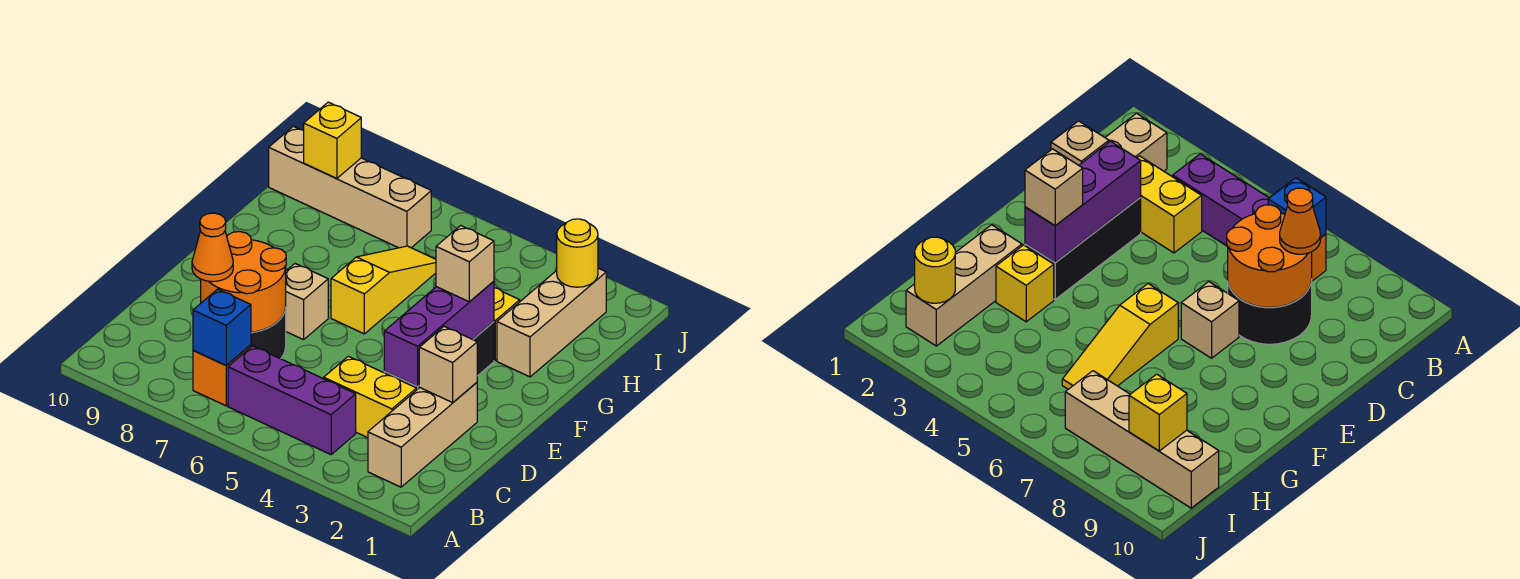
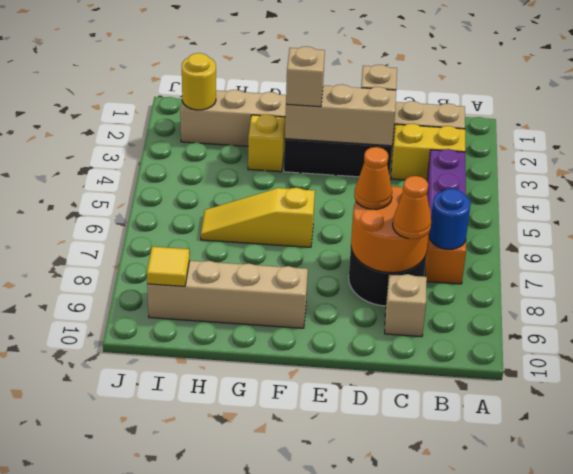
blue 1x1 brick [193,289,251,365] -> blue 1x1 round brick [429,189,471,249]
yellow 1x2 brick [324,356,417,438] -> yellow 1x2 brick turned to [391,124,465,180]
purple 1x3 brick [384,281,494,386] -> tan 1x3 brick [285,84,396,146]
none -> orange 1x1 cone [354,147,392,209]
tan 1x1 brick [286,264,328,340] -> tan 1x1 brick moved to [385,274,427,337]
tan 1x4 brick [269,126,431,248] -> tan 1x4 brick turned to [147,261,308,328]
yellow 1x1 brick [304,102,361,178] -> yellow 1x1 tile [147,247,190,286]

